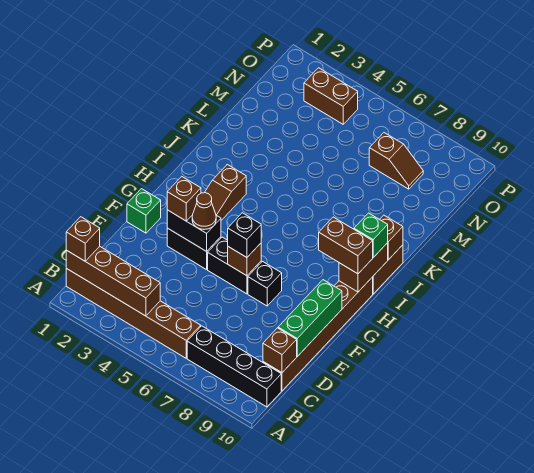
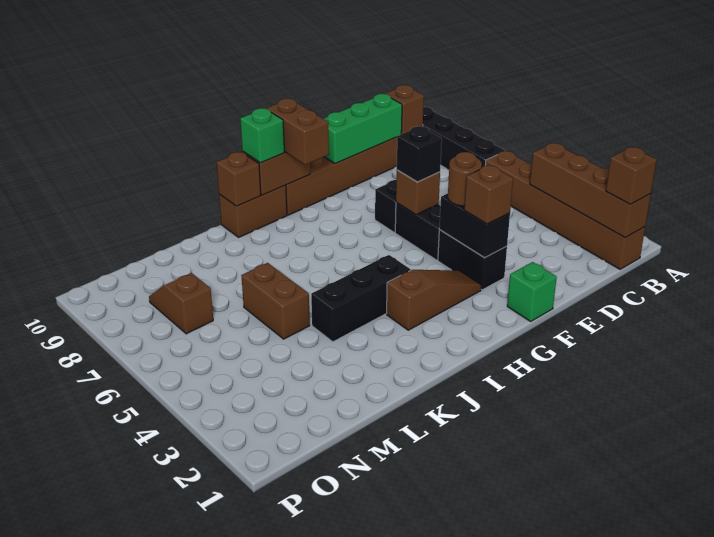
brown 1x1 cone [192,193,216,229] -> brown 1x1 round brick [448,152,482,206]
none -> black 1x3 brick [311,255,411,342]
brown 1x2 brick [304,68,358,124] -> brown 1x2 brick moved to [241,263,310,339]

